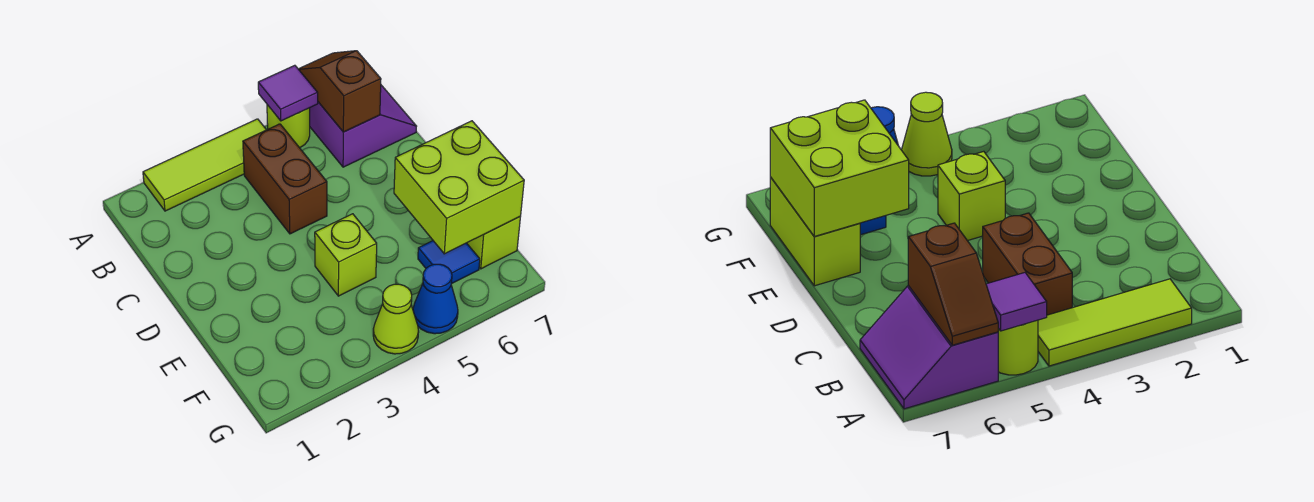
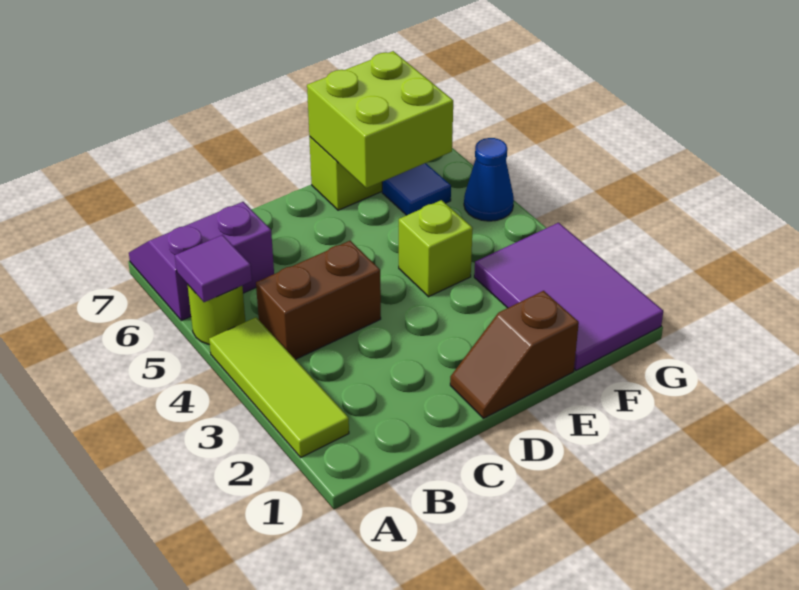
brown 1x2 slope [299,51,381,132] -> brown 1x2 slope moved to [450,291,579,418]
none -> purple 2x3 tile [474,223,663,370]
lime 1x1 cone [373,284,419,354] -> none

